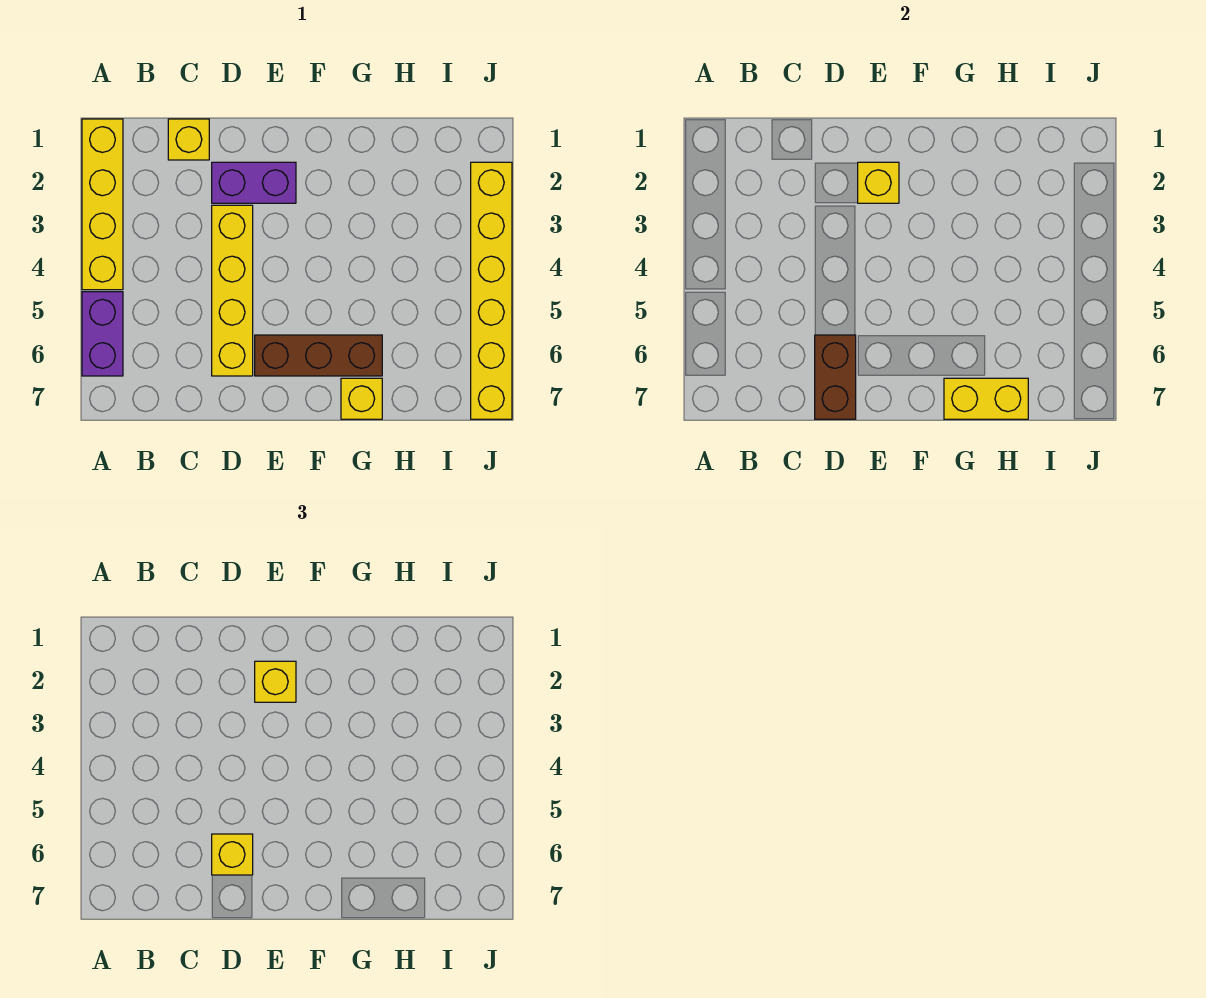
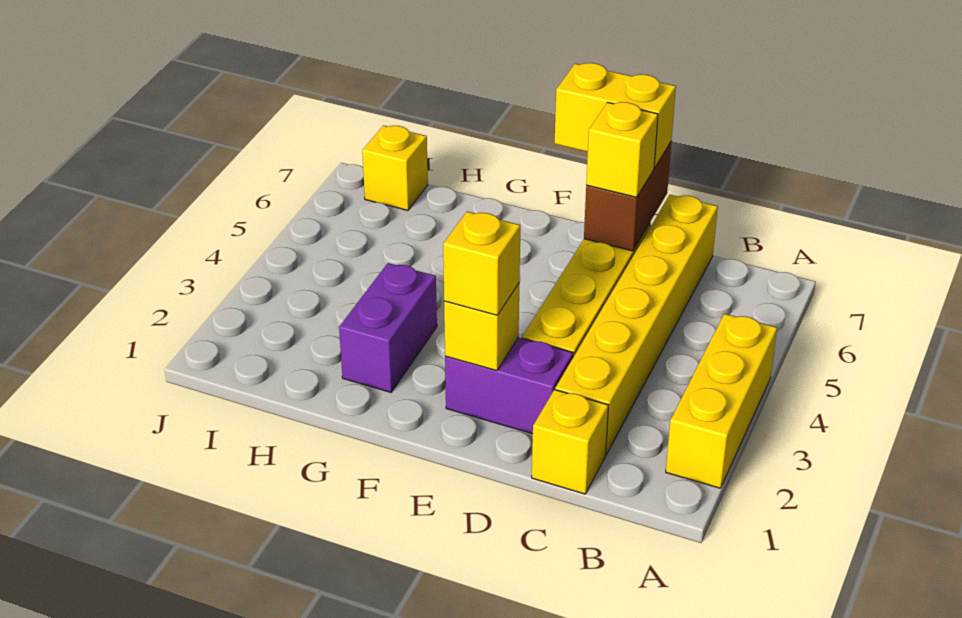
yellow 1x4 brick [82,119,123,290] -> yellow 1x3 brick [666,314,777,488]
purple 1x2 brick [82,292,123,376] -> purple 1x2 brick moved to [339,263,437,392]
brown 1x3 brick [255,335,382,376] -> none
yellow 1x1 brick [341,378,382,419] -> yellow 1x1 brick moved to [362,126,428,210]
yellow 1x2 brick [944,378,1028,419] -> yellow 1x2 brick moved to [555,63,676,168]
yellow 1x6 brick [471,162,512,419] -> yellow 1x6 brick moved to [555,195,718,455]

